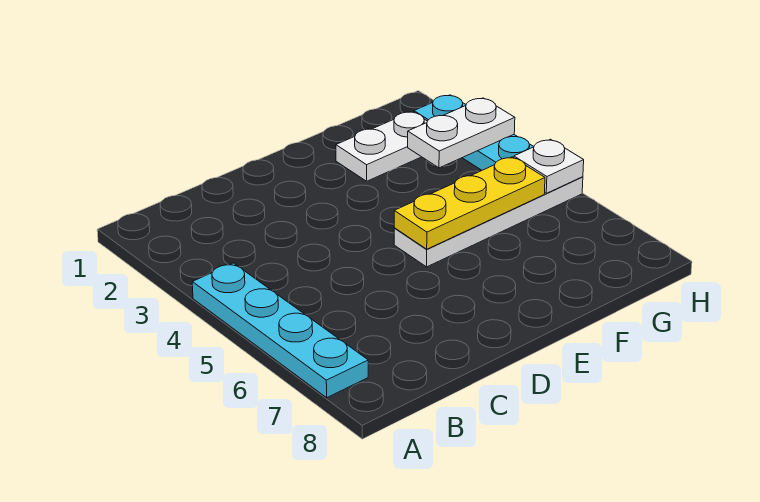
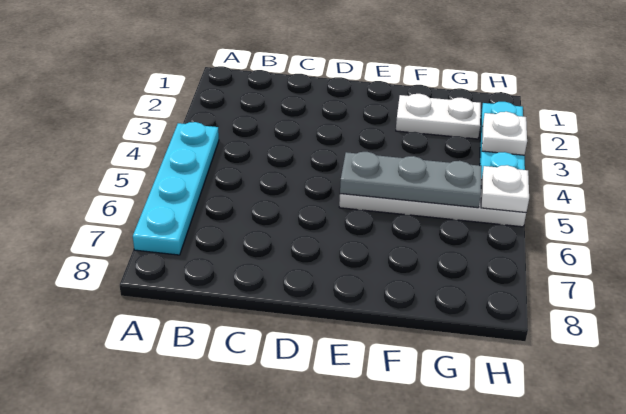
yellow 1x3 plate [394,157,545,249] -> grey 1x3 plate [340,152,482,208]
white 1x2 plate [408,98,515,168] -> white 1x1 plate [482,112,527,155]

